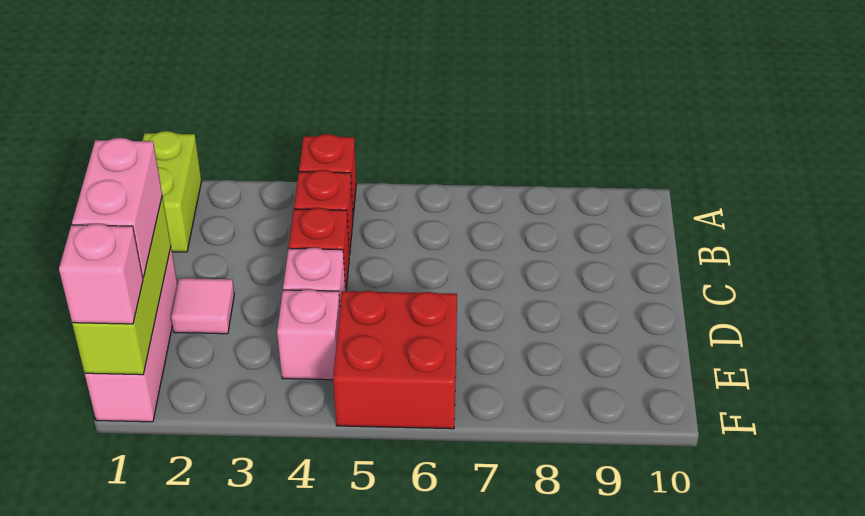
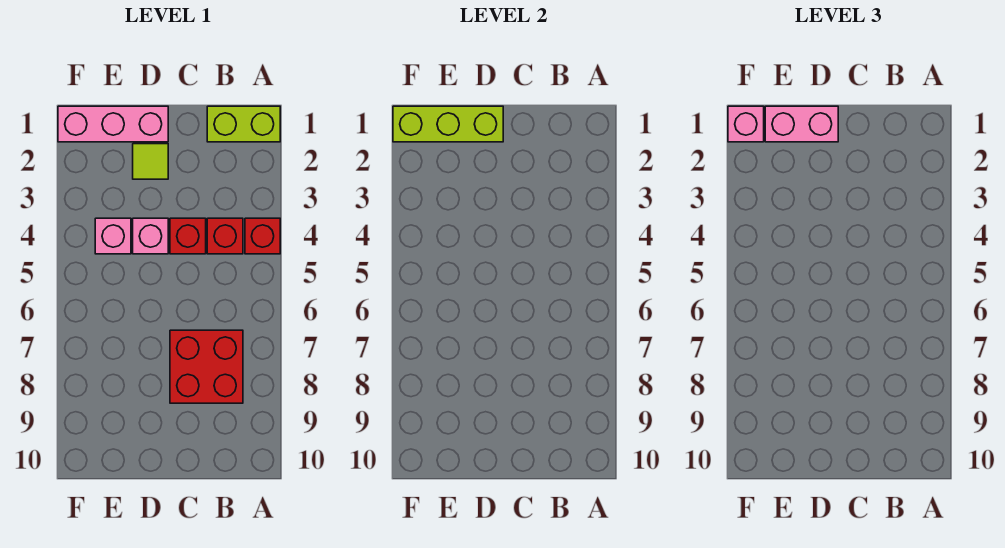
pink 1x1 tile [171,278,234,334] -> lime 1x1 tile [133,144,168,179]
red 2x2 brick [333,291,457,429] -> red 2x2 brick moved to [170,330,243,403]

